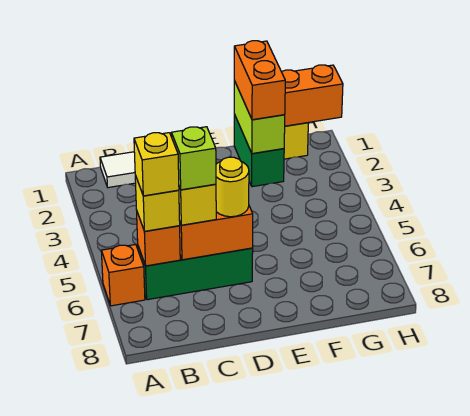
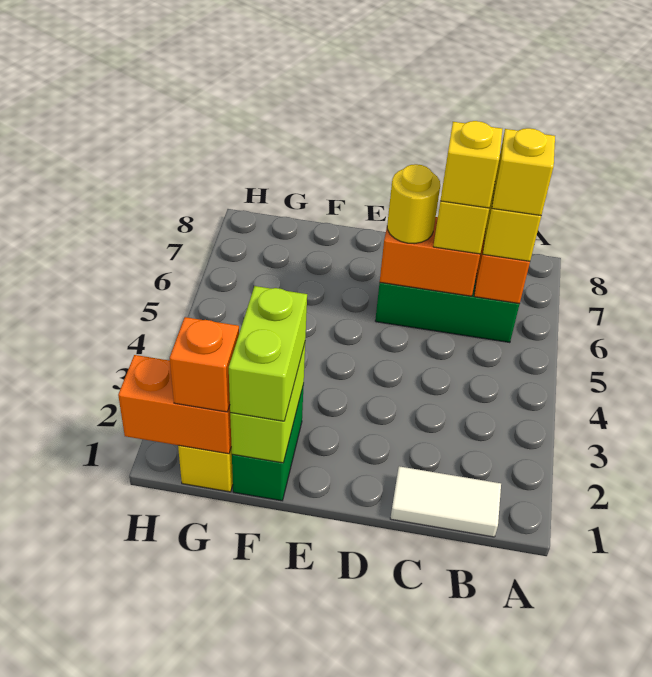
orange 1x1 brick [101,244,145,306] -> orange 1x1 brick moved to [170,317,239,412]
lime 1x1 brick [171,127,216,190] -> yellow 1x1 brick [440,121,502,208]
orange 1x2 brick [234,41,285,120] -> lime 1x2 brick [229,286,307,421]

